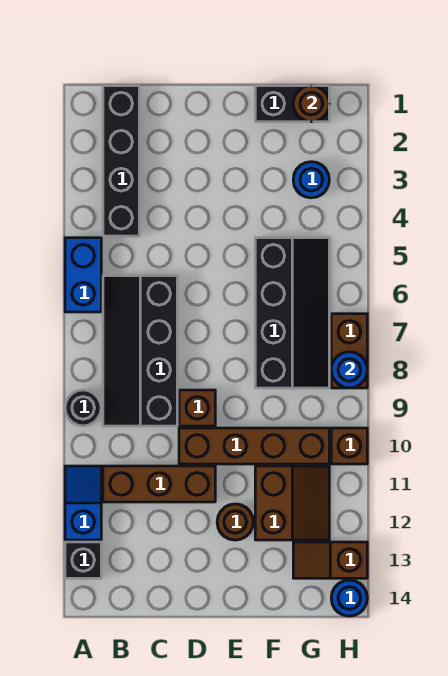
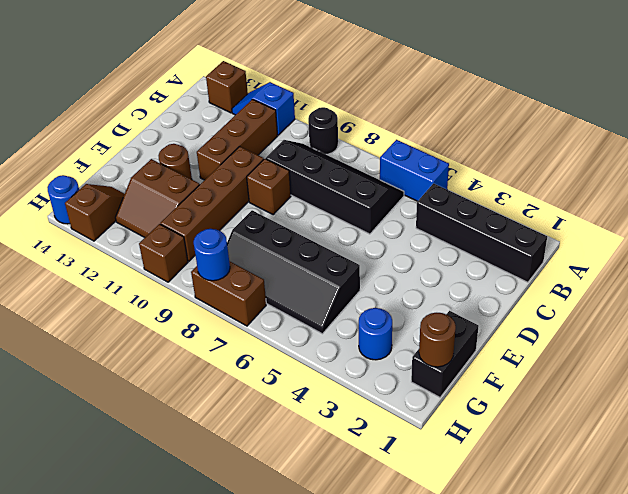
blue 1x2 slope [65,466,101,540] -> blue 1x2 slope turned to [232,82,295,135]
black 1x1 brick [65,542,101,578] -> brown 1x1 brick [206,61,248,113]

